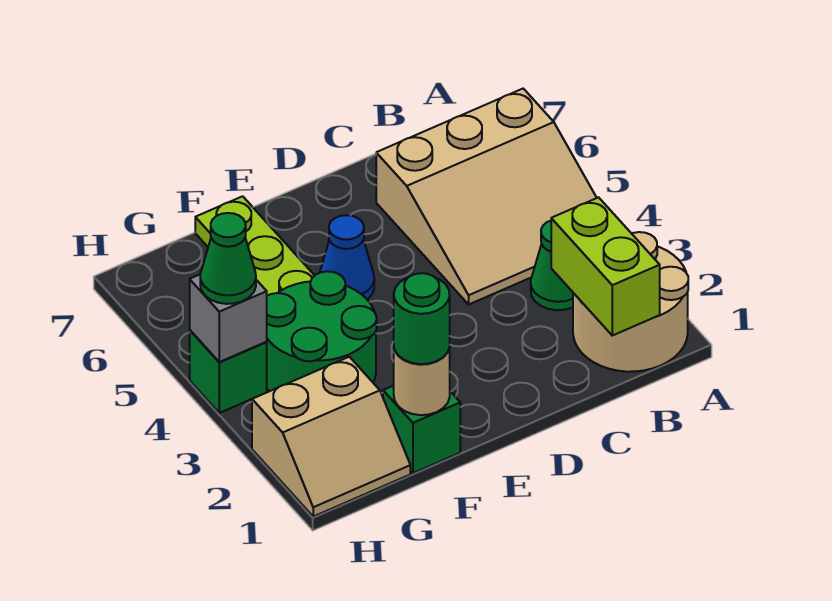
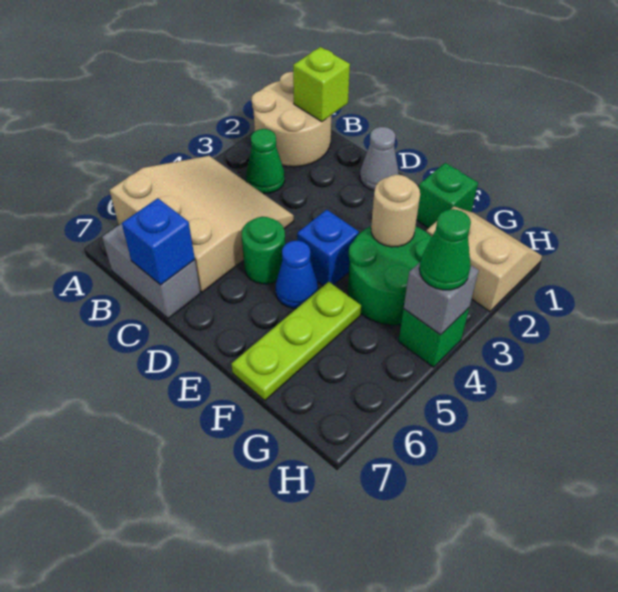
lime 1x2 brick [551,197,660,336] -> lime 1x1 brick [293,47,350,122]
none -> grey 1x2 brick [102,223,200,319]
none -> blue 1x1 brick [122,198,195,285]
none -> grey 1x1 cone [360,127,399,190]
none -> blue 1x1 brick [297,210,359,286]
tan 1x1 round brick [394,347,450,415] -> tan 1x1 round brick moved to [371,174,420,247]
green 1x1 round brick [394,273,450,364] -> green 1x1 round brick moved to [242,217,285,284]

